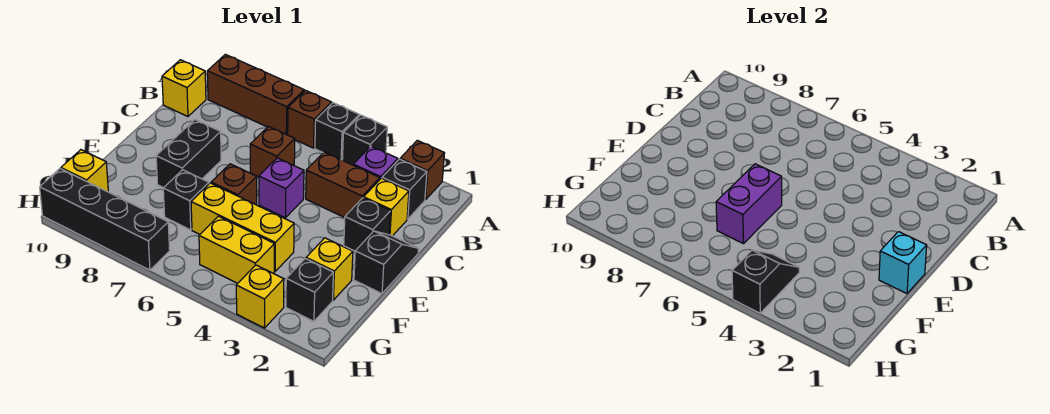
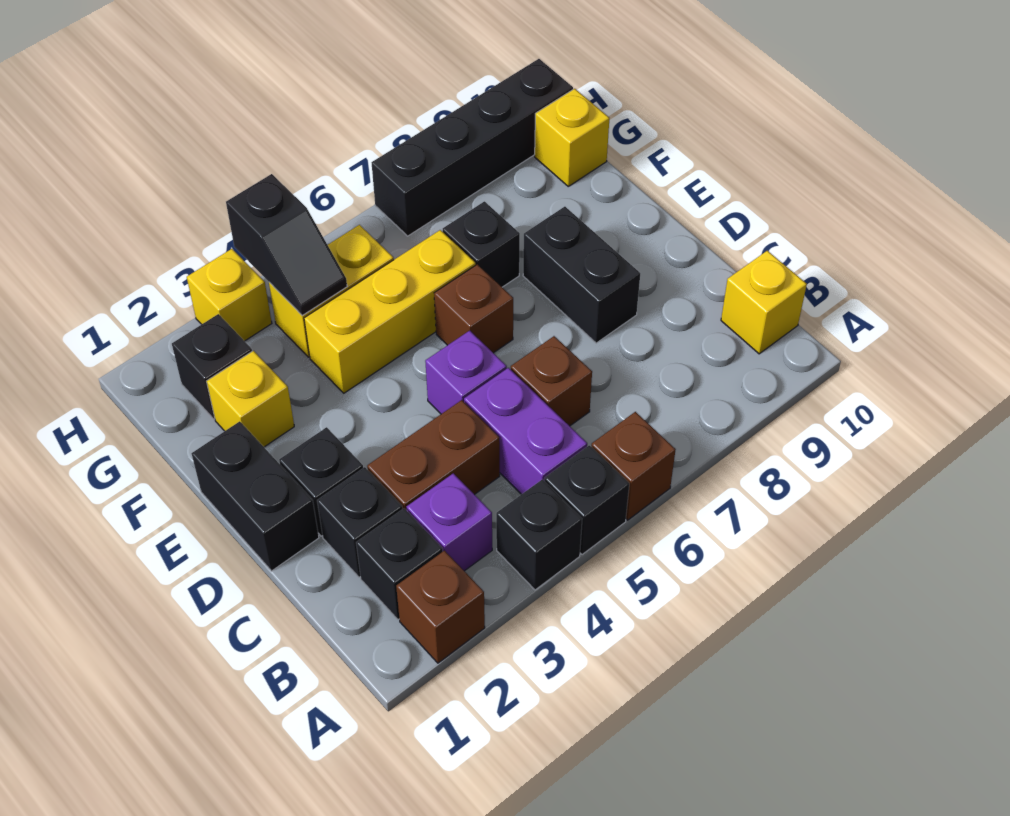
brown 1x3 brick [207,54,304,135] -> none
yellow 1x1 brick [364,178,409,236] -> black 1x1 brick [317,467,402,577]
black 1x2 slope [354,231,418,294] -> black 1x2 brick [192,421,319,571]
cyan 1x1 brick [879,232,927,294] -> none
purple 1x2 brick [716,164,782,244] -> purple 1x2 brick moved to [464,368,587,494]

